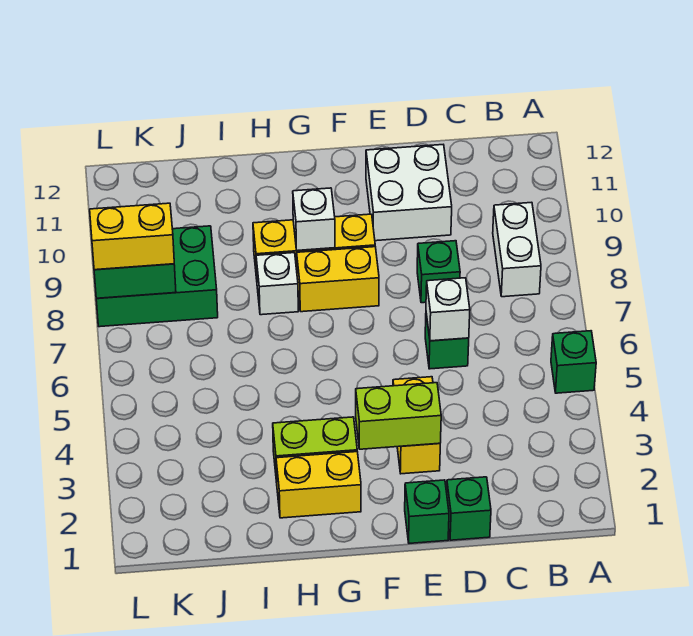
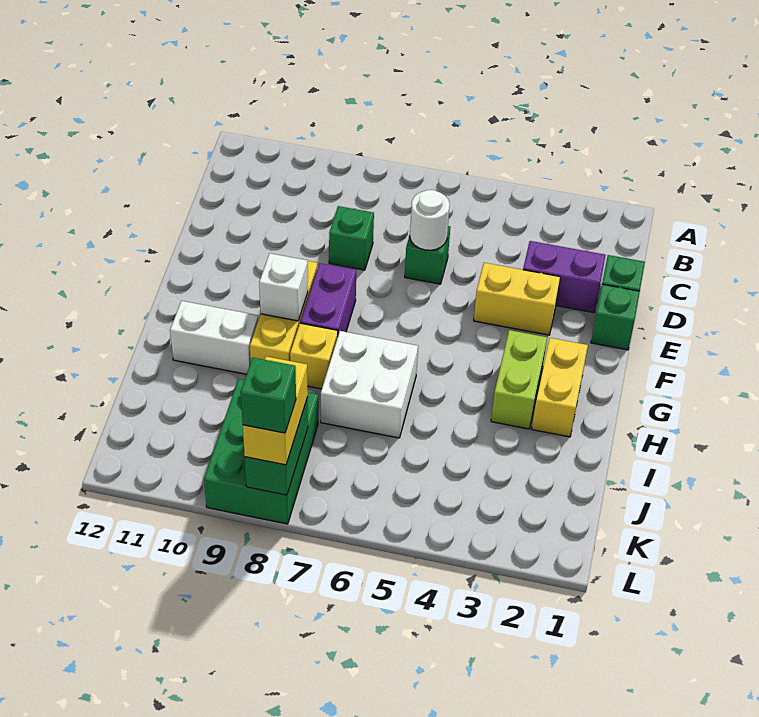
green 1x1 brick [551,331,596,393] -> green 1x1 brick moved to [241,358,296,433]
white 1x2 brick [493,202,541,297] -> white 1x2 brick moved to [170,301,258,374]
none -> purple 1x2 brick [523,241,606,313]
white 1x1 brick [426,278,470,341] -> white 1x1 round brick [410,190,450,250]
white 2x2 brick [366,145,452,241] -> white 2x2 brick moved to [321,331,418,438]
lime 1x2 brick [356,383,441,449] -> none
yellow 1x2 brick [297,247,379,312] -> purple 1x2 brick [300,263,356,334]
white 1x1 brick [256,253,298,315] -> yellow 1x1 brick [290,323,338,389]

